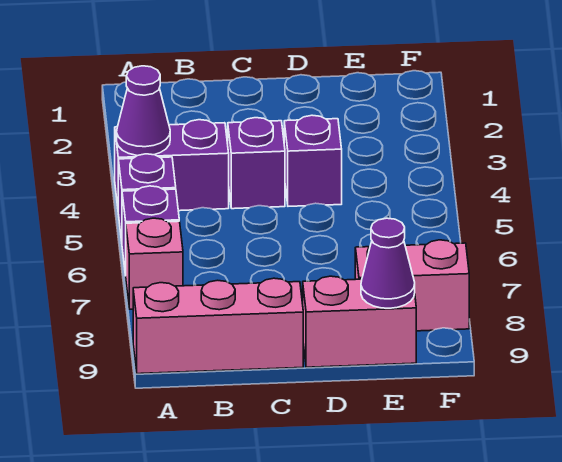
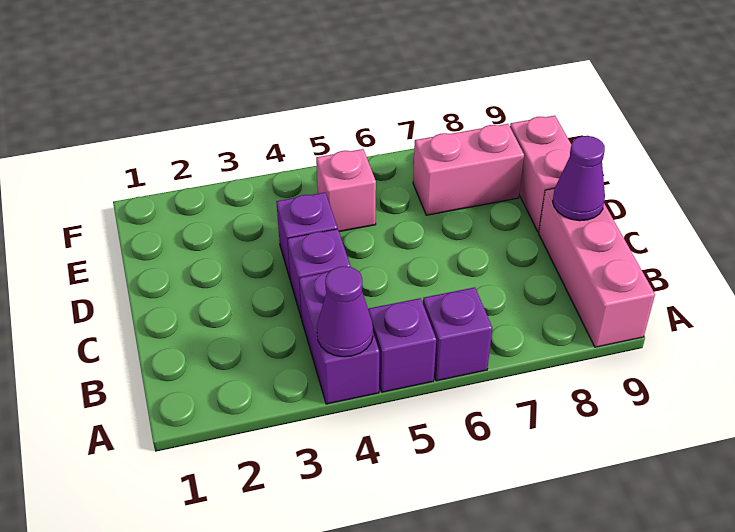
pink 1x1 brick [126,218,183,309] -> pink 1x1 brick moved to [316,149,376,232]
pink 1x2 brick [355,240,469,331] -> pink 1x2 brick turned to [413,124,524,215]
purple 1x1 cone [361,218,415,308] -> purple 1x1 cone moved to [553,136,605,221]

